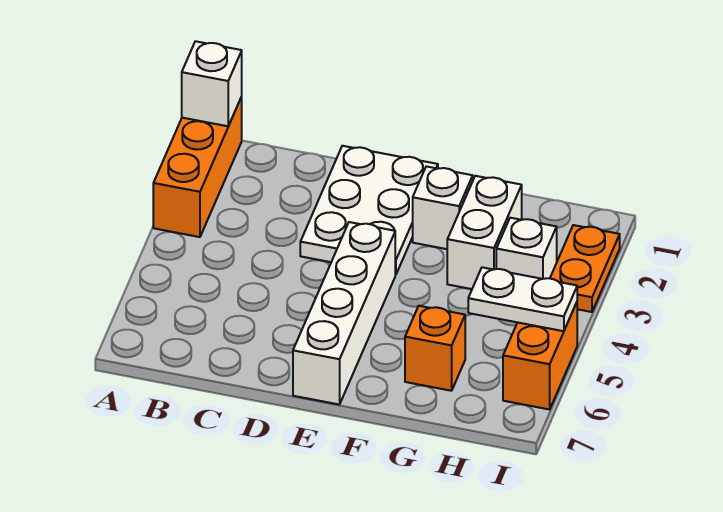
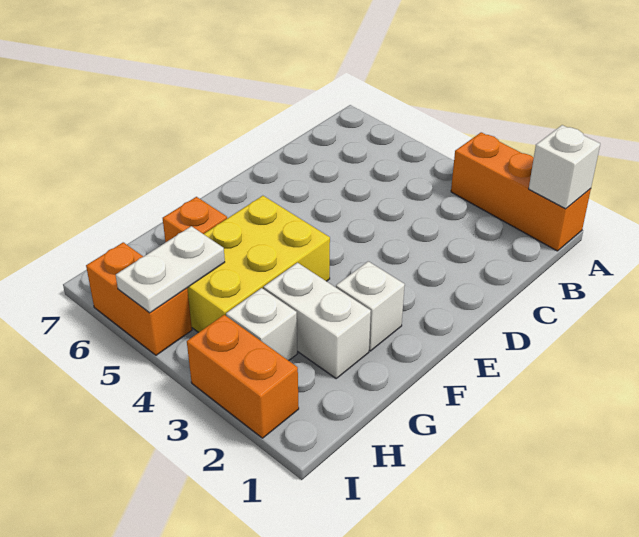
white 2x3 plate [300,146,438,275] -> none
white 1x4 brick [293,222,395,404] -> none
none -> yellow 2x3 brick [187,196,330,332]
orange 1x2 plate [550,225,620,312] -> orange 1x2 brick [187,315,299,438]

